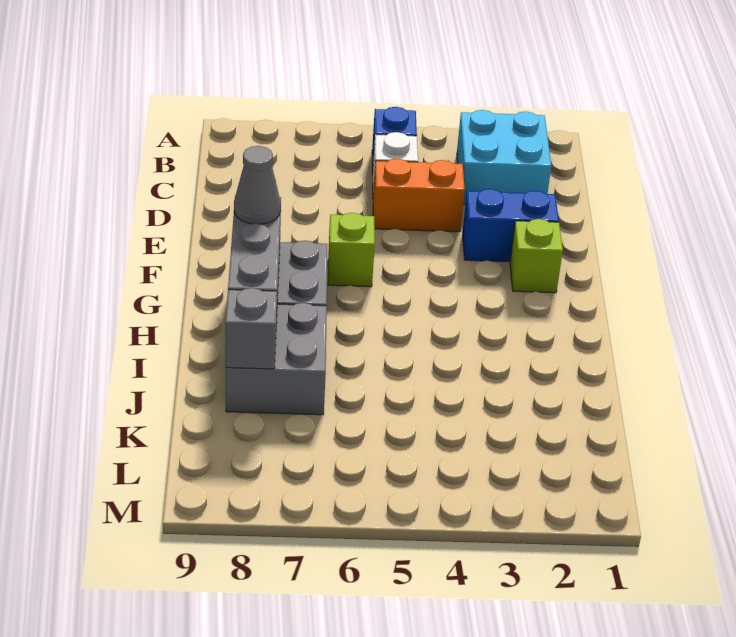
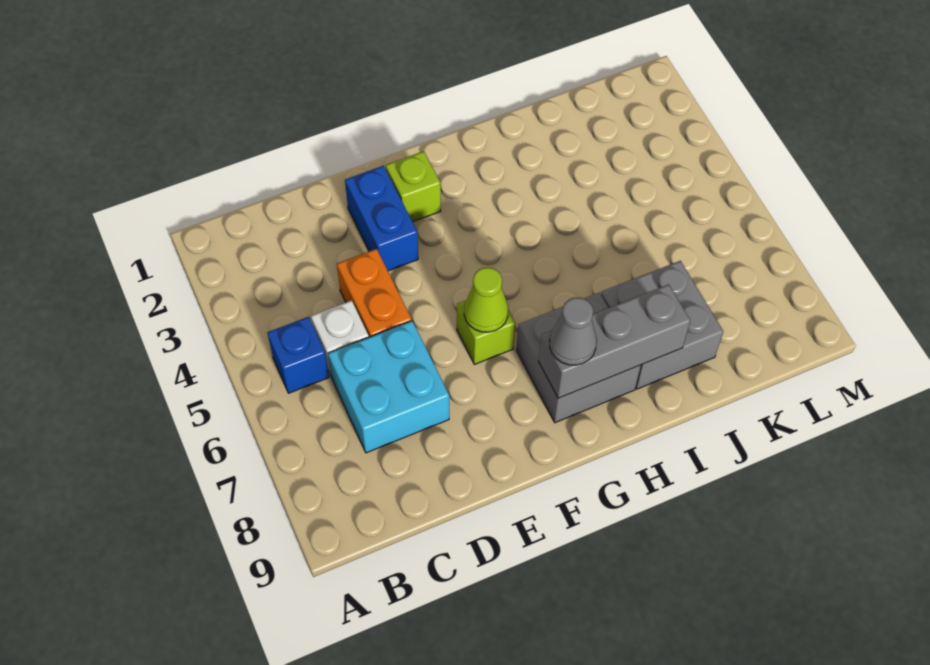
cyan 2x2 brick [457,110,551,205] -> cyan 2x2 brick moved to [328,321,449,453]
none -> lime 1x1 cone [464,267,508,332]
grey 1x1 brick [226,288,277,369] -> none

